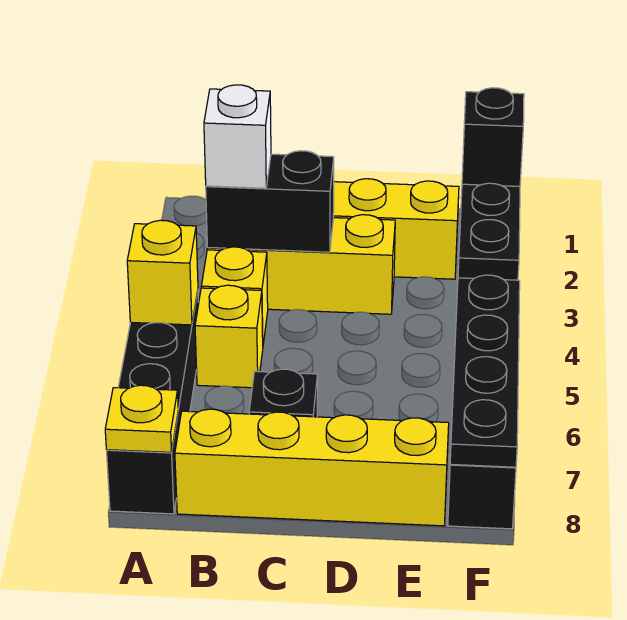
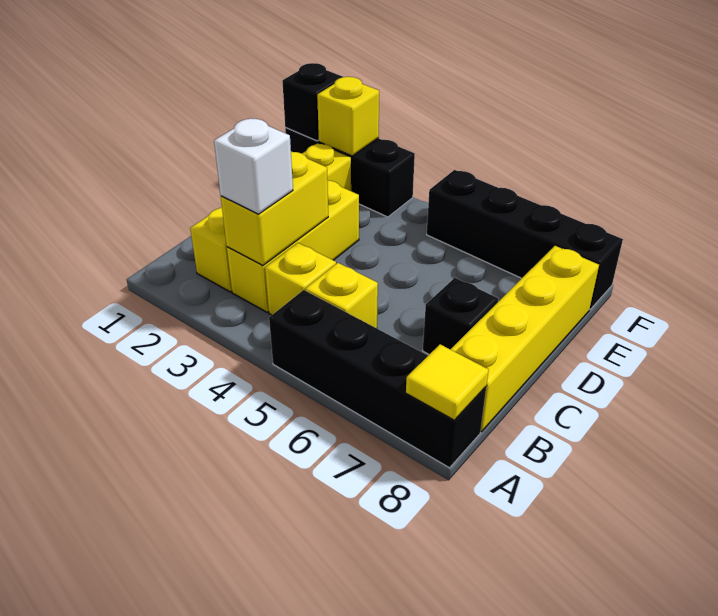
yellow 1x1 brick [127,220,198,325] -> yellow 1x1 brick moved to [317,77,379,156]
yellow 1x1 plate [105,385,178,452] -> yellow 1x1 tile [406,344,489,420]
black 1x2 brick [206,151,334,252] -> yellow 1x2 brick [221,152,328,265]
black 1x4 plate [450,275,520,467] -> none

